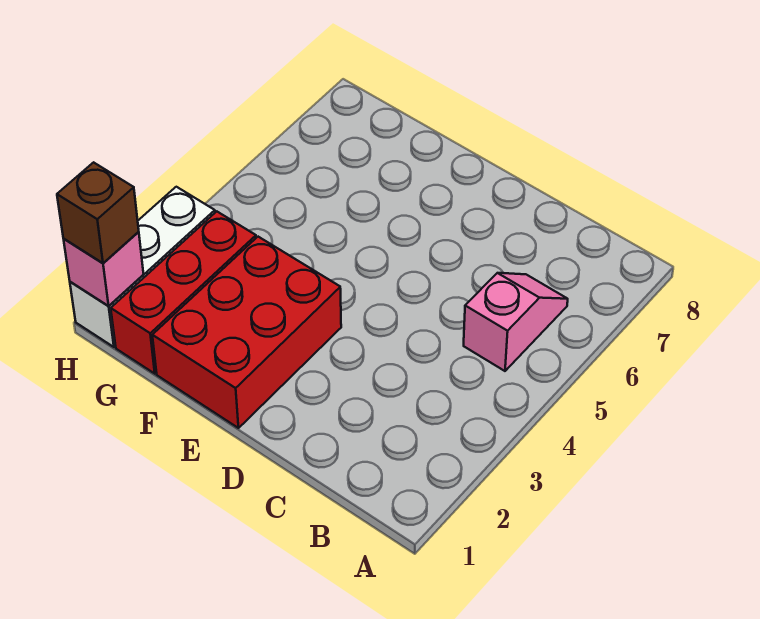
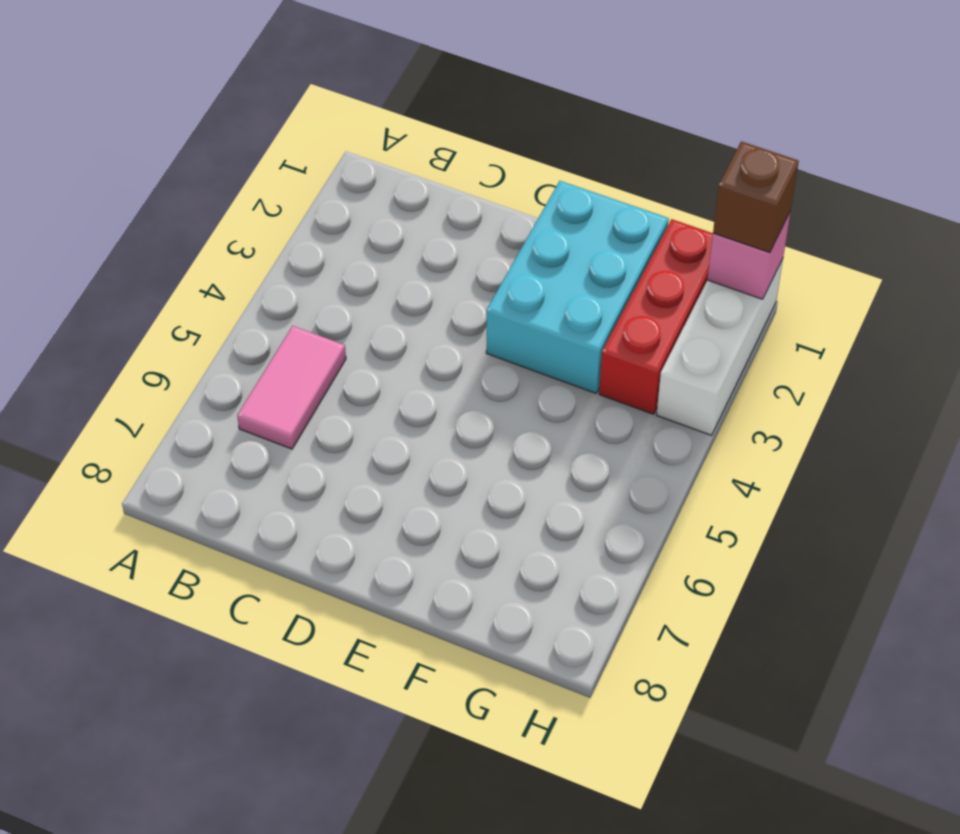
pink 1x2 slope [464,273,568,371] -> pink 1x2 tile [237,326,346,449]
red 2x3 brick [152,237,341,428] -> cyan 2x3 brick [486,181,669,393]

